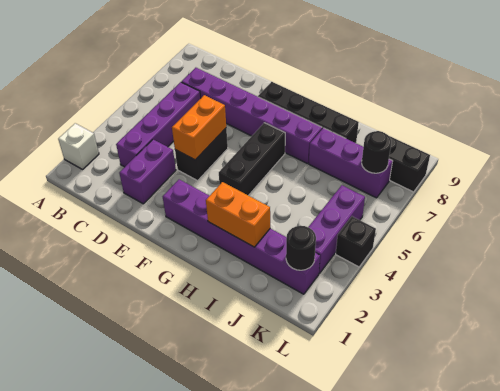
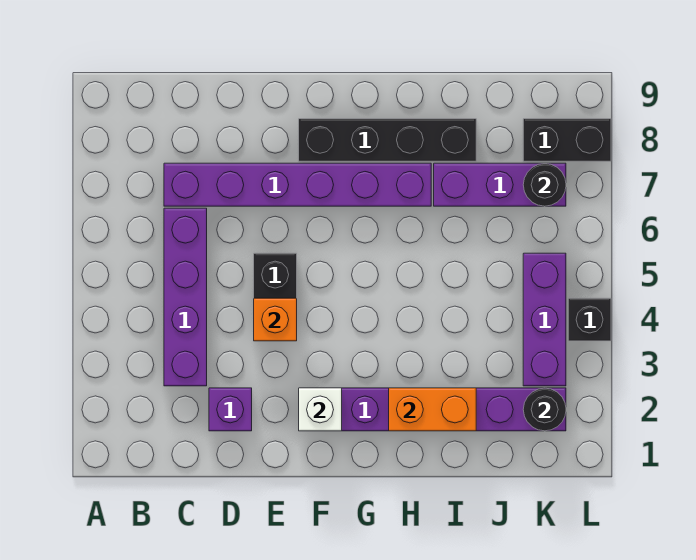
white 1x1 brick [58,123,99,169] -> white 1x1 brick moved to [299,388,342,431]
purple 1x2 brick [119,139,176,204] -> purple 1x1 brick [209,388,252,431]
orange 1x2 brick [172,95,226,160] -> orange 1x1 brick [254,298,297,341]
black 1x3 brick [219,123,285,196] -> none

